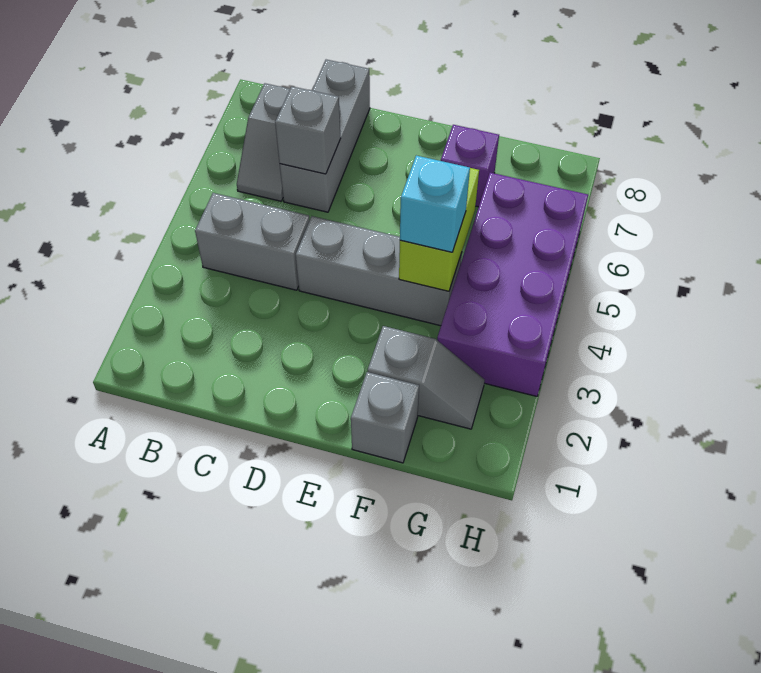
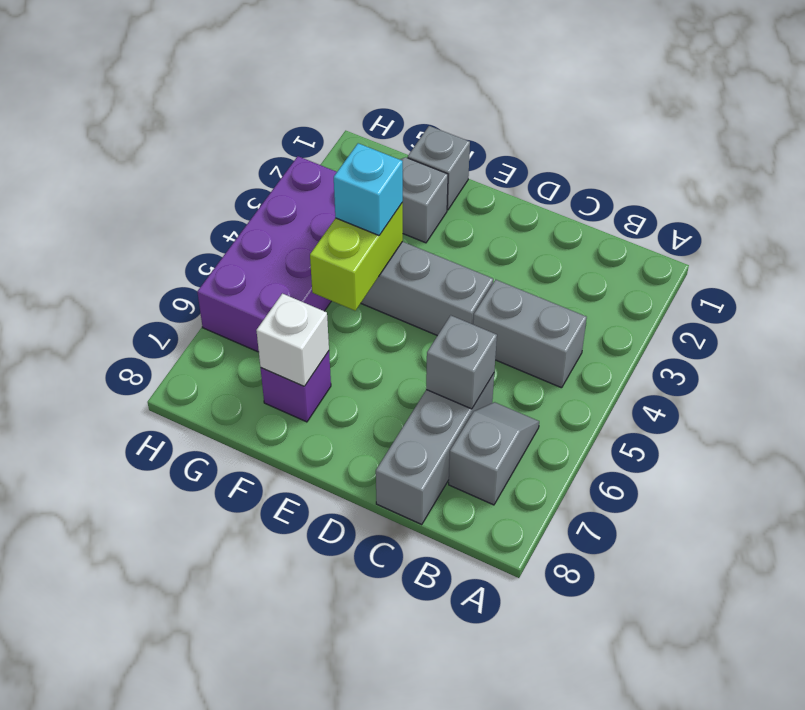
none -> white 1x1 brick [256,294,329,386]

